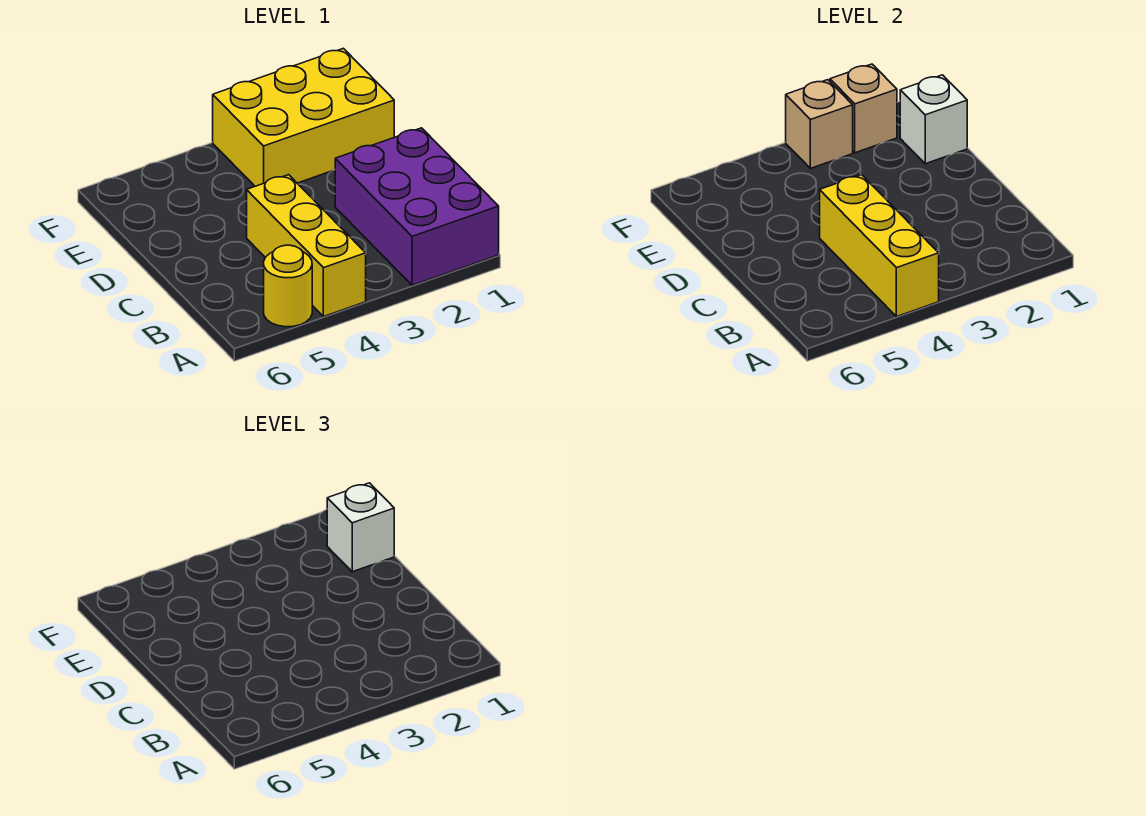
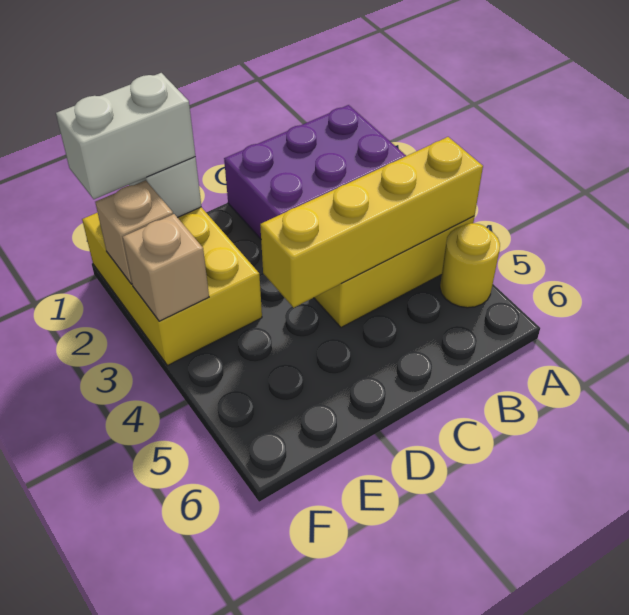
yellow 1x3 brick [820,175,939,317] -> yellow 1x4 brick [260,137,483,308]
white 1x1 brick [327,483,394,572] -> white 1x2 brick [56,73,195,199]

